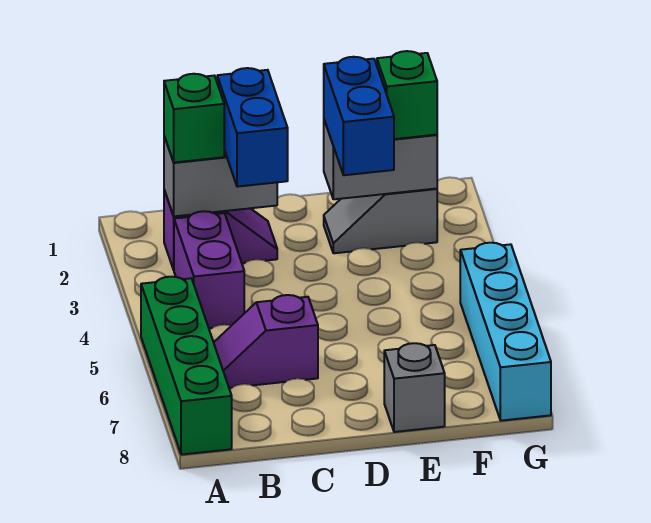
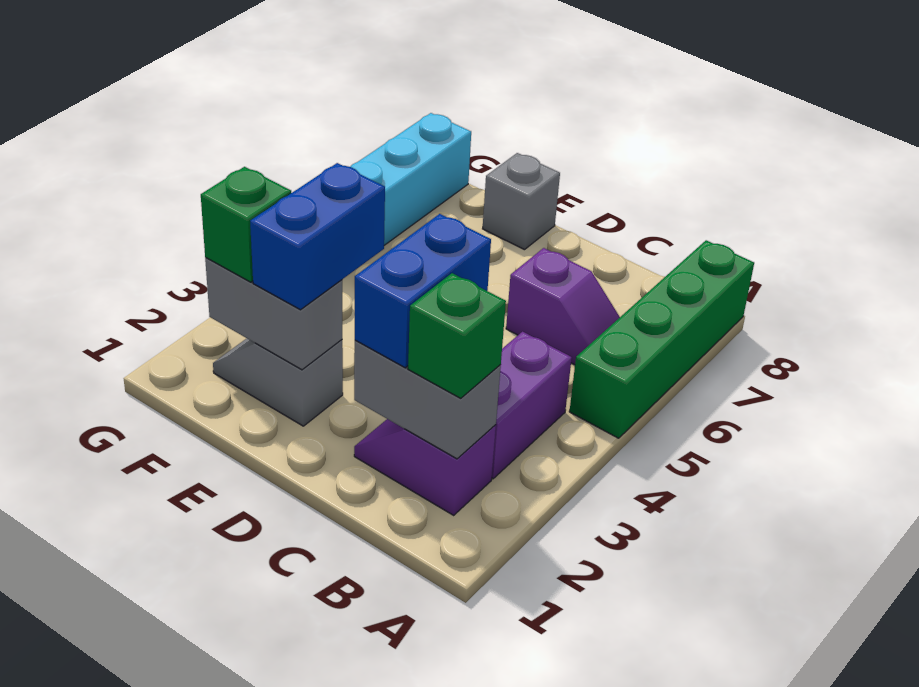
grey 1x2 slope [324,189,437,253] -> grey 1x2 slope turned to [213,339,343,426]

